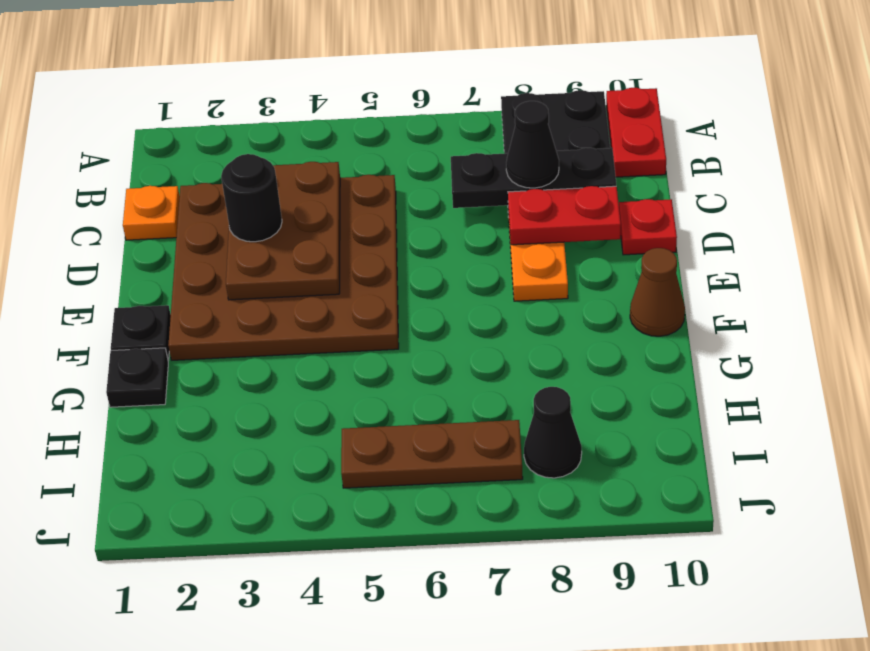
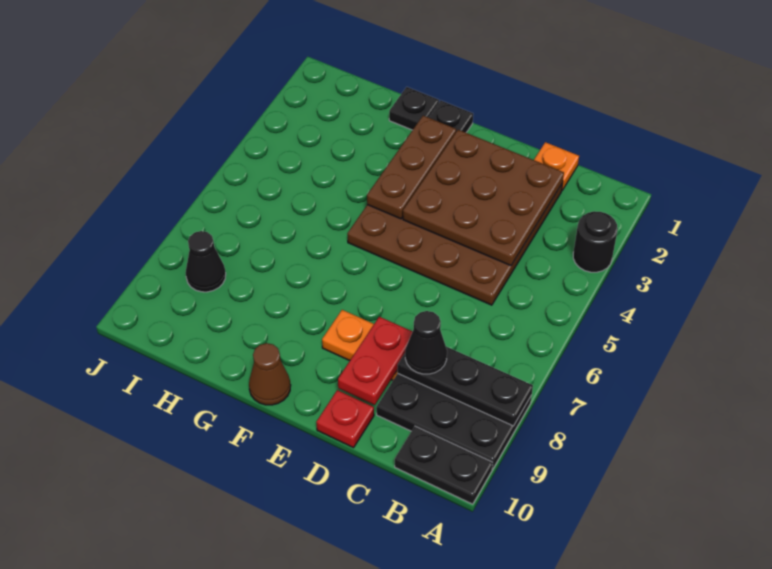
red 1x2 plate [606,88,666,177] -> black 1x2 plate [395,426,493,504]
brown 2x3 plate [226,162,340,300] -> brown 3x3 plate [403,130,564,266]
black 1x3 plate [451,148,616,208] -> black 1x3 plate turned to [398,347,533,426]
black 1x1 round brick [221,154,282,242] -> black 1x1 round brick moved to [573,211,618,272]
brown 1x3 plate [341,420,523,488] -> brown 1x3 plate moved to [367,116,456,219]

